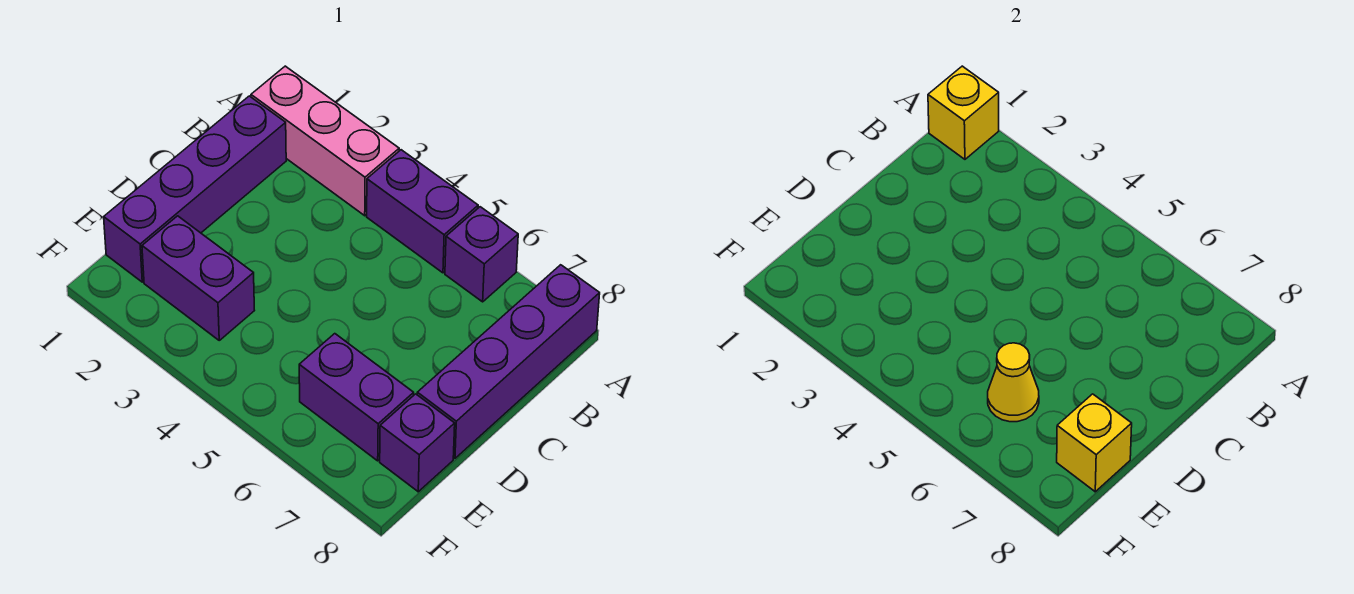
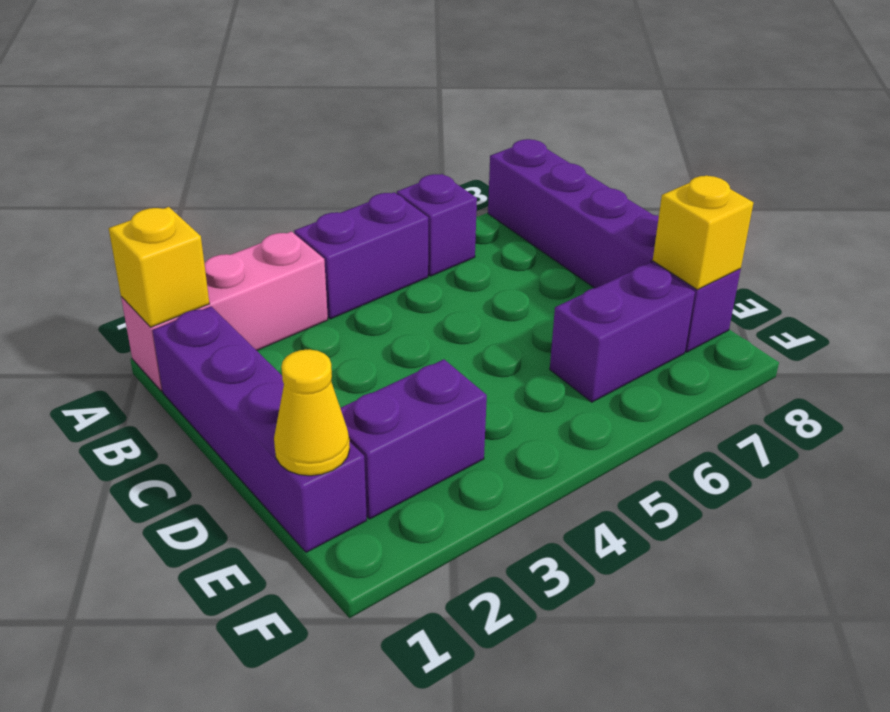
yellow 1x1 cone [988,343,1039,422] -> yellow 1x1 cone moved to [274,349,350,476]

